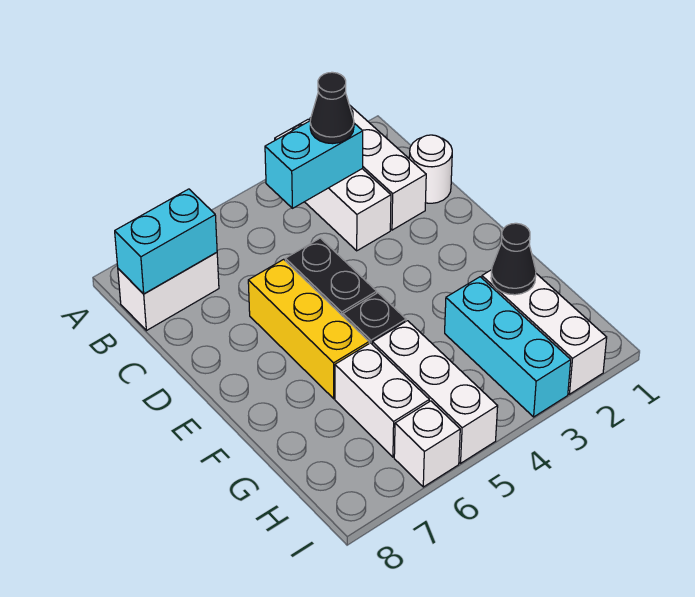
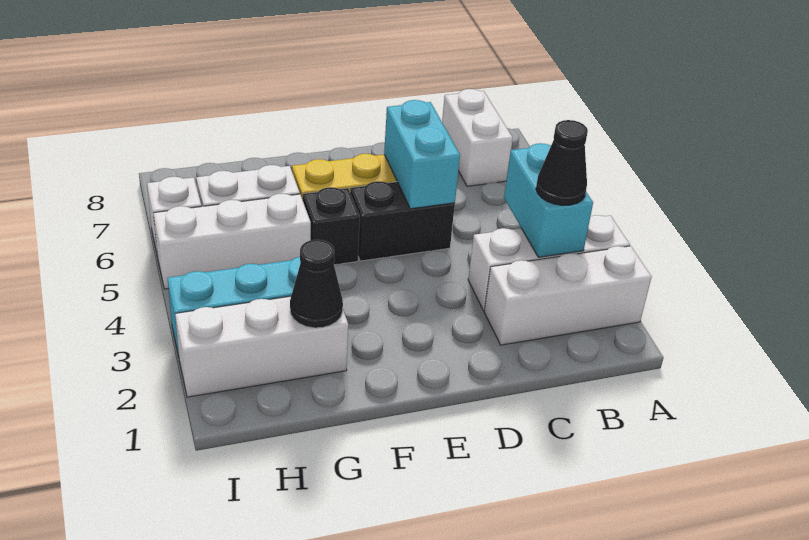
cyan 1x2 brick [115,189,217,294] -> cyan 1x2 brick moved to [384,100,460,209]
white 1x1 round brick [409,135,452,203] -> none

